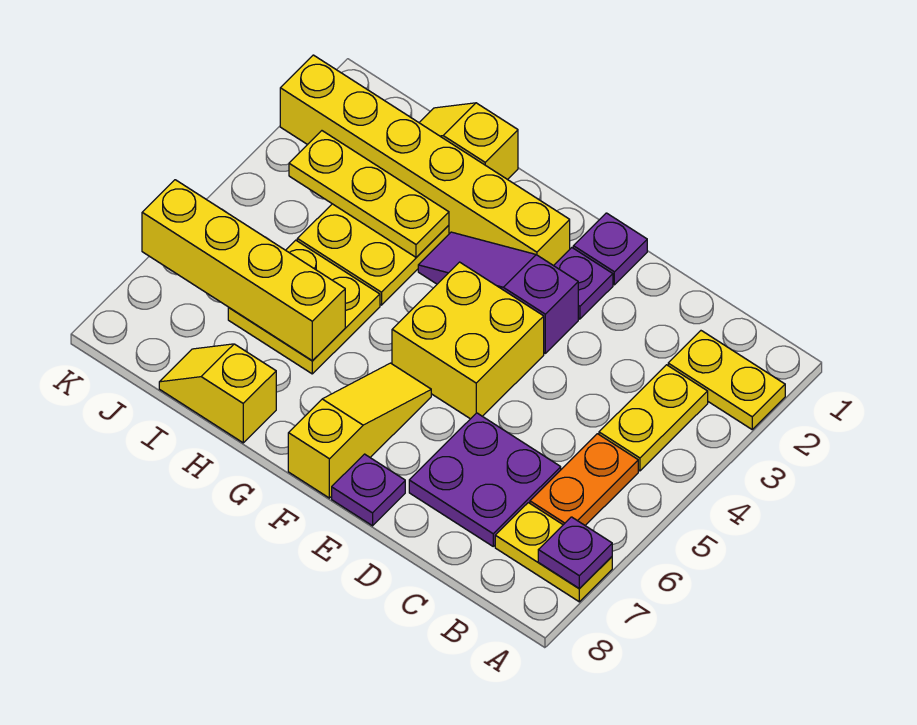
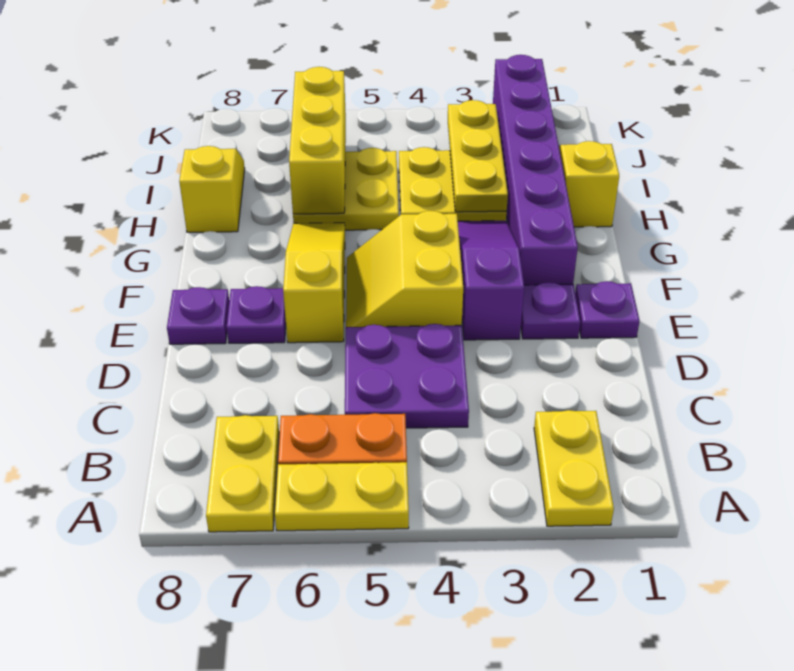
purple 1x1 plate [538,517,612,589] -> purple 1x1 plate moved to [227,286,286,343]
yellow 1x2 plate [599,365,708,471] -> yellow 1x2 plate moved to [275,462,409,531]
purple 2x2 plate [409,413,561,546] -> purple 2x2 plate moved to [345,324,469,428]
yellow 2x2 brick [392,262,544,419] -> yellow 2x2 slope [346,211,463,327]
yellow 1x6 brick [280,55,570,266] -> purple 1x6 brick [493,55,578,285]
yellow 1x3 slope [288,363,431,498] -> yellow 1x3 slope turned to [283,223,345,343]
yellow 1x4 brick [142,180,345,360] -> yellow 1x3 brick [289,67,346,214]

